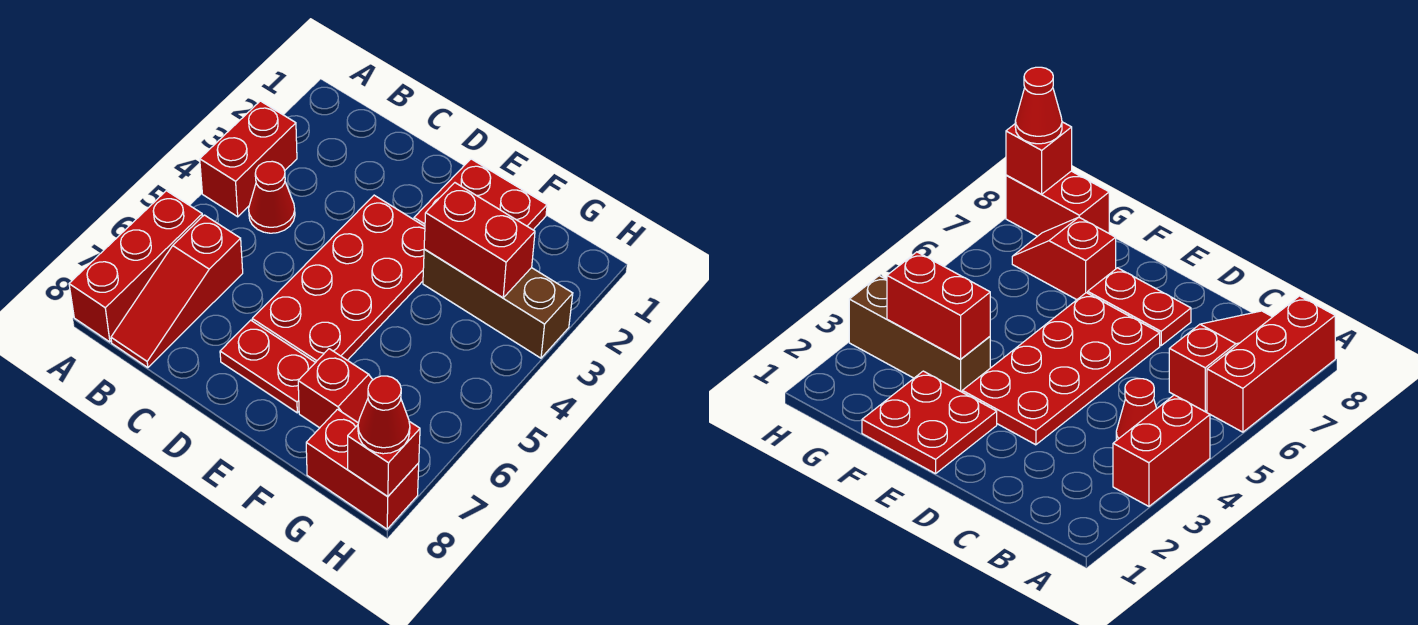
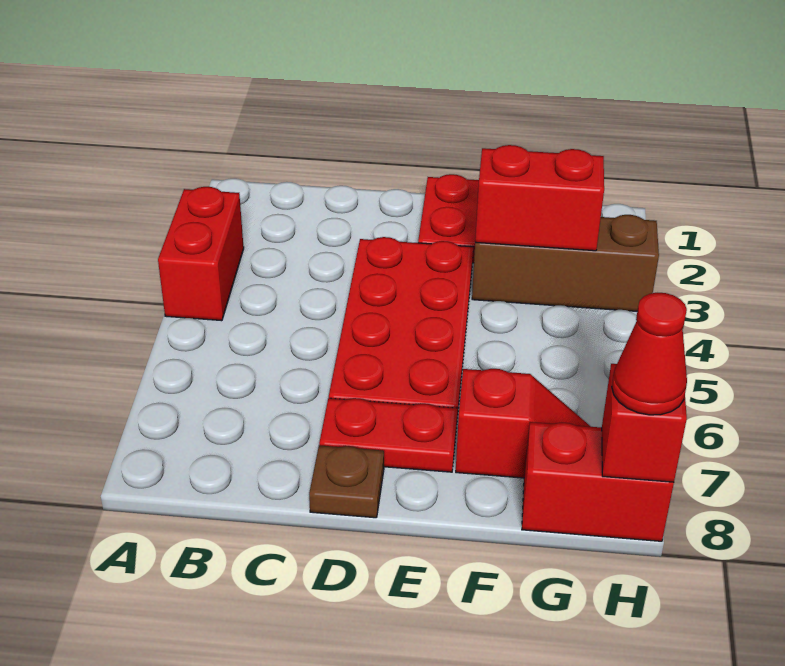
red 1x3 brick [69,191,203,342] -> none
red 1x1 cone [249,161,295,233] -> none
red 1x3 slope [111,215,243,368] -> none
none -> brown 1x1 plate [309,445,384,518]

